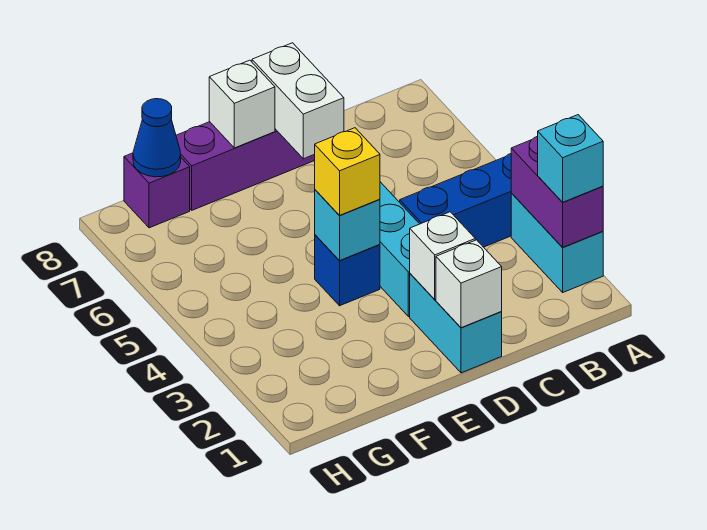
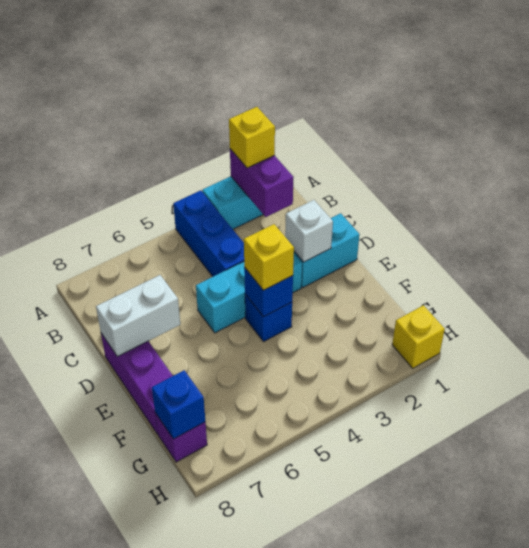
purple 1x2 brick [511,136,603,247] -> purple 1x2 brick turned to [230,149,294,217]
cyan 1x1 brick [538,115,603,202] -> yellow 1x1 brick [229,107,275,168]
white 1x1 brick [436,240,502,328] -> none
cyan 1x1 brick [315,190,380,261] -> blue 1x1 brick [244,267,293,317]
white 1x1 brick [209,60,275,148] -> none
blue 1x1 cone [133,99,181,177] -> blue 1x1 brick [152,370,205,439]
none -> yellow 1x1 brick [392,305,445,368]

